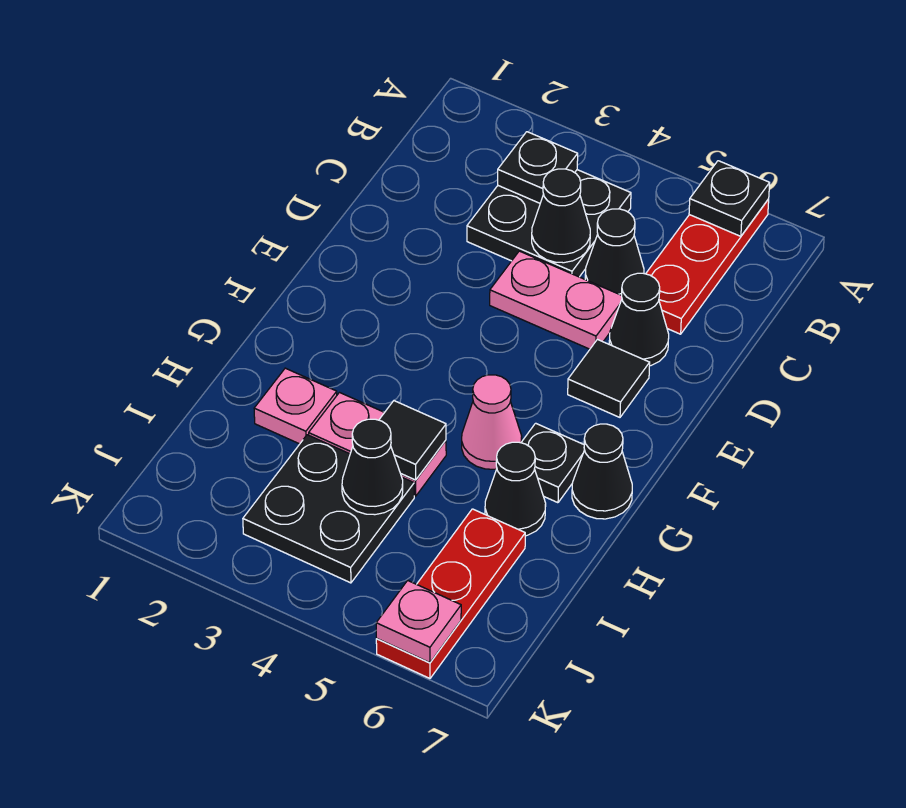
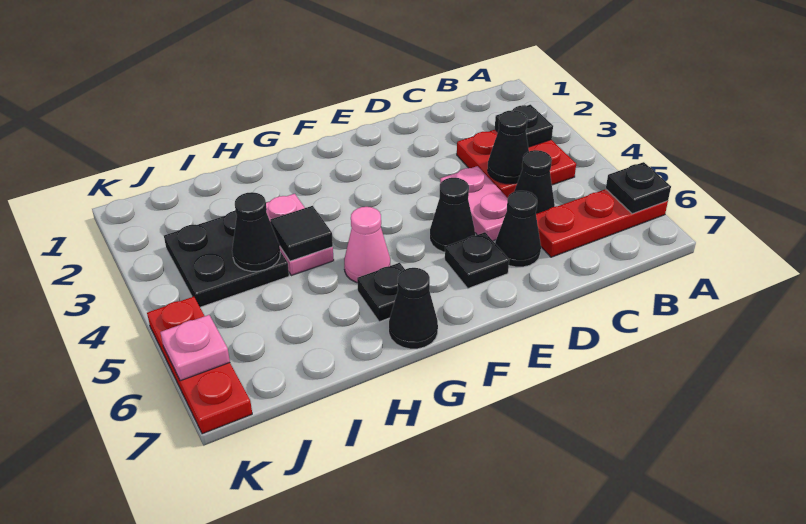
black 2x2 plate [467,170,631,277] -> red 2x2 plate [457,130,576,198]
black 1x1 tile [568,340,650,417] -> black 1x1 plate [445,232,509,288]
pink 1x1 plate [254,368,337,444] -> none
black 1x1 cone [485,442,546,536] -> black 1x1 cone moved to [430,178,475,252]
red 1x3 plate [376,509,525,678] -> red 1x3 plate turned to [147,297,252,434]

